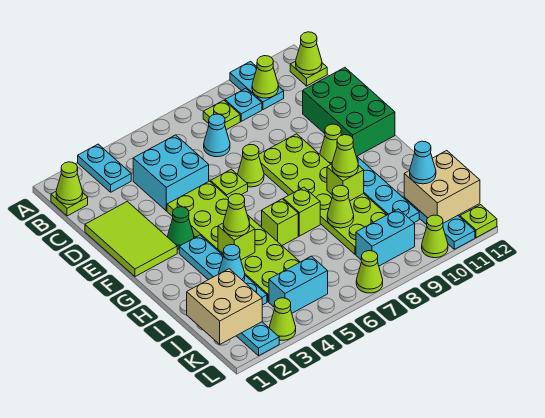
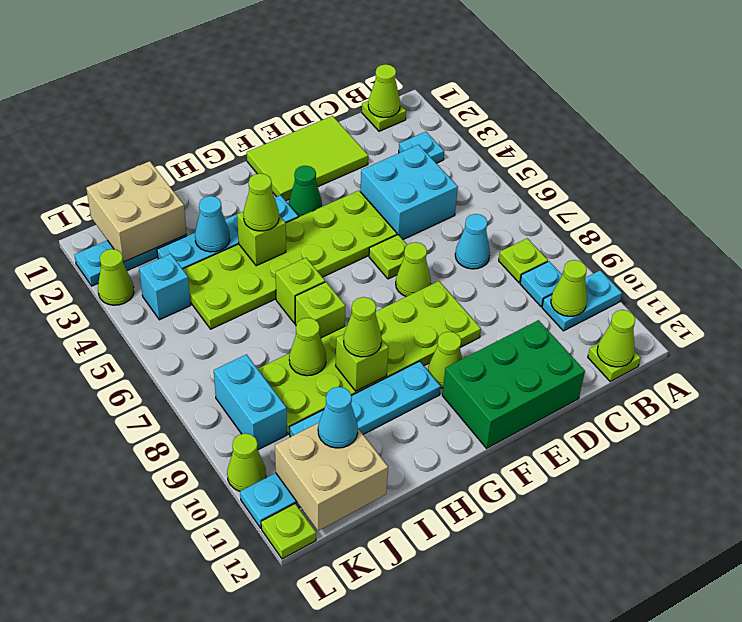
cyan 1x2 plate [78,144,131,192] -> cyan 1x1 plate [399,132,444,163]
cyan 1x2 brick [269,256,328,313] -> cyan 1x1 brick [139,254,191,320]
lime 1x1 cone [356,251,383,293] -> none

